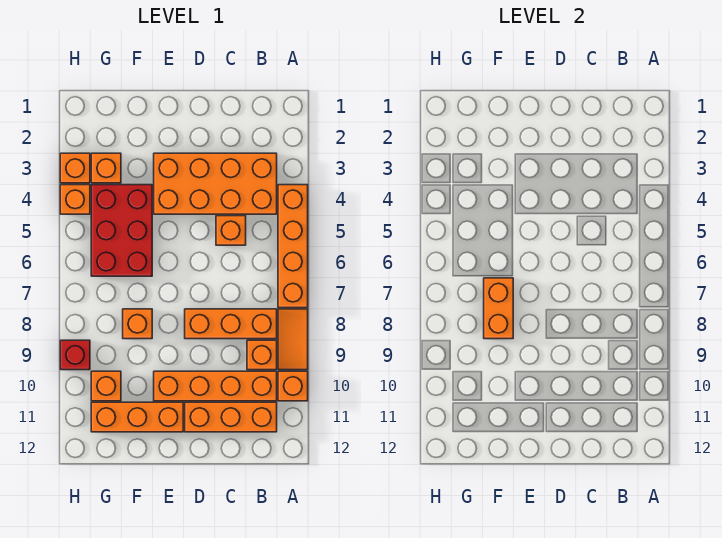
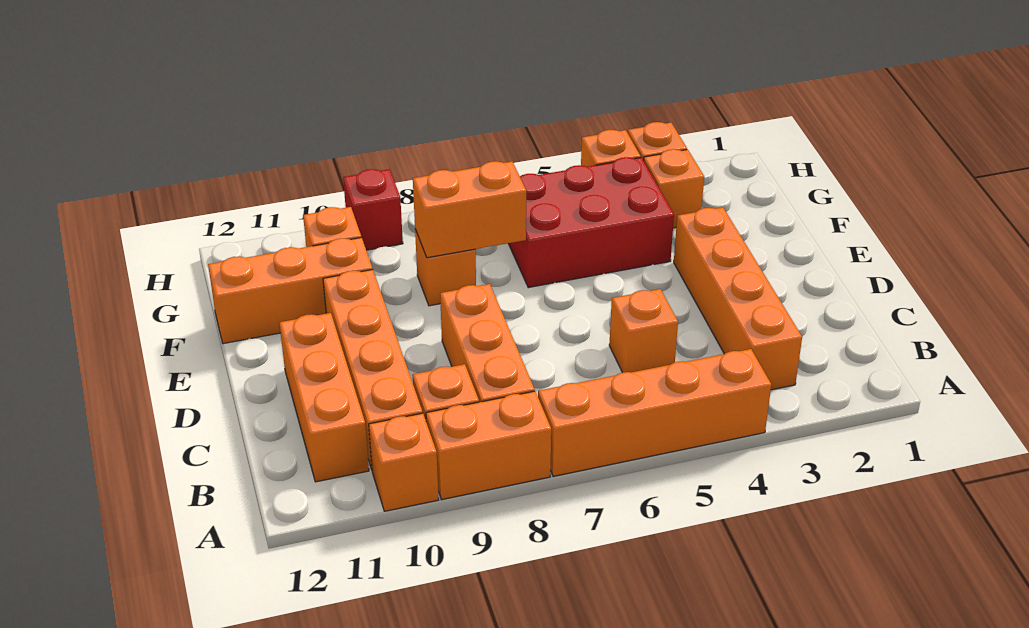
orange 1x2 tile [278,309,308,370] -> orange 1x2 brick [426,391,551,500]
orange 2x4 brick [154,153,277,214] -> orange 1x4 brick [674,207,802,390]
orange 1x3 brick [91,402,183,432] -> orange 1x3 brick turned to [208,238,373,344]

